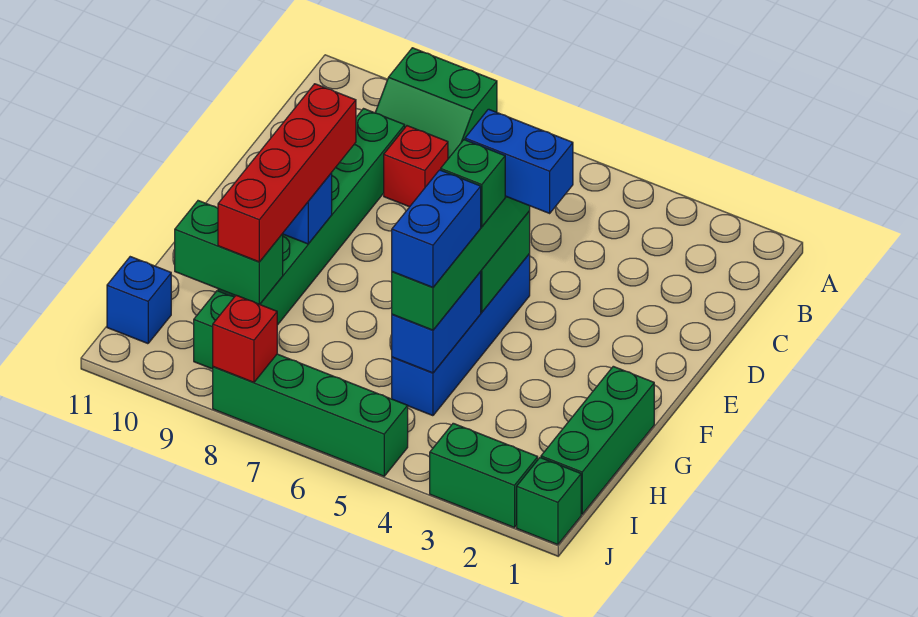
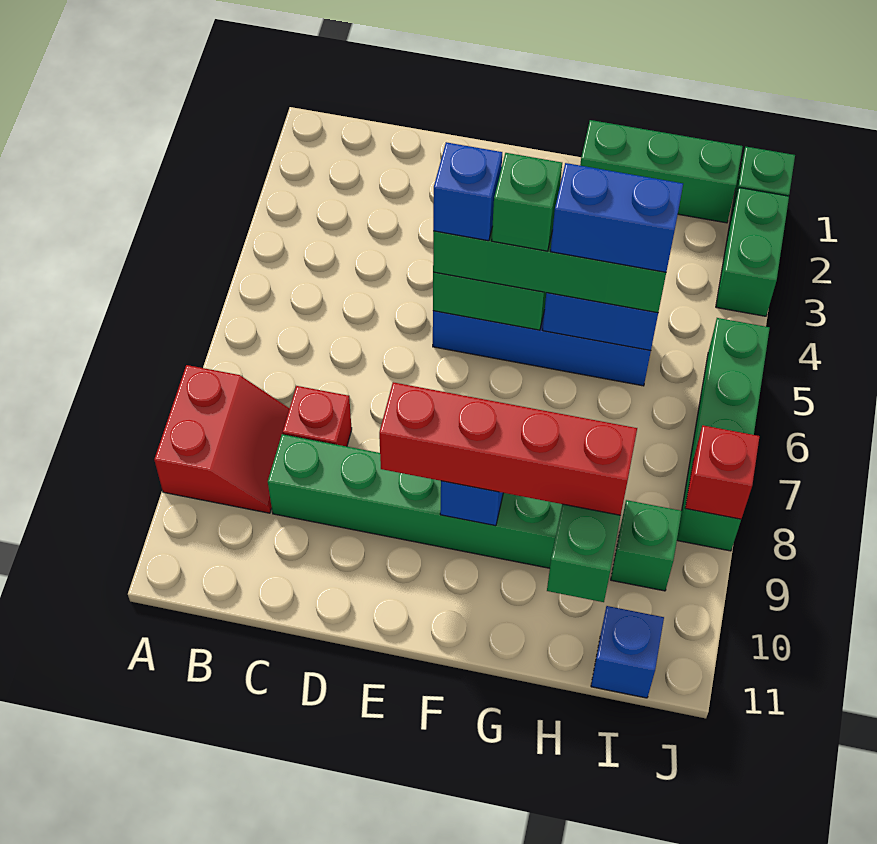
green 2x2 slope [375,48,497,159] -> red 2x2 slope [154,365,289,513]
blue 1x2 brick [465,109,573,213] -> blue 1x1 brick [433,142,502,241]

